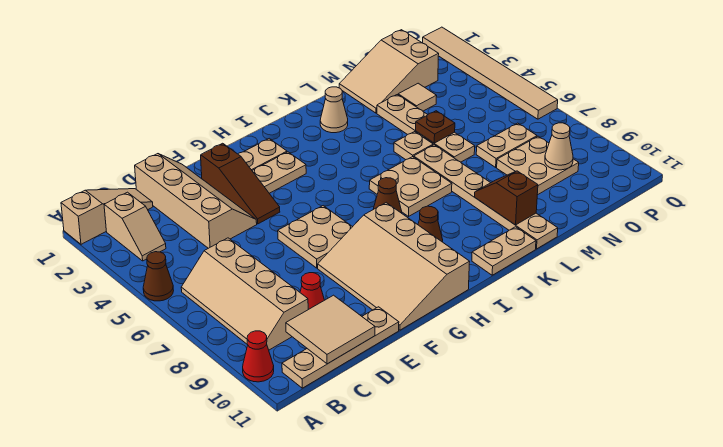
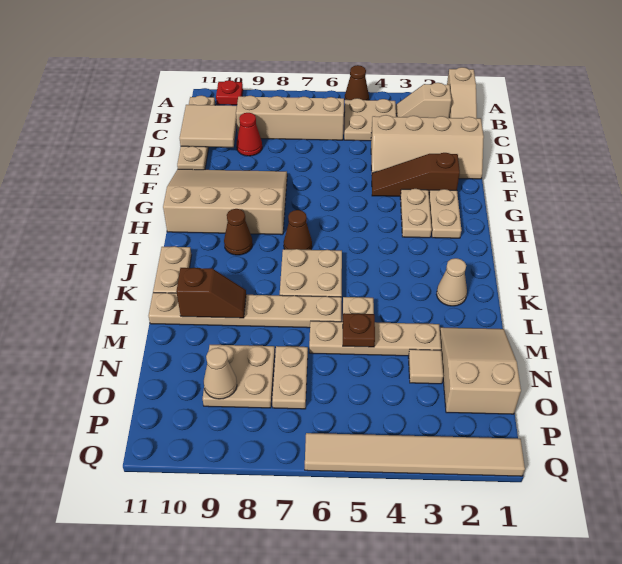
red 1x1 cone [243,331,274,382] -> red 1x1 plate [216,80,243,105]
tan 2x2 plate [278,206,352,268] -> tan 2x2 plate moved to [344,98,396,141]

